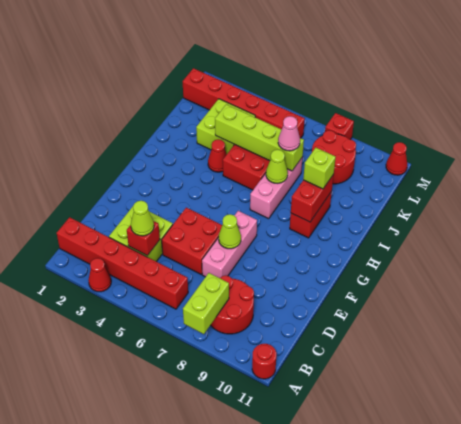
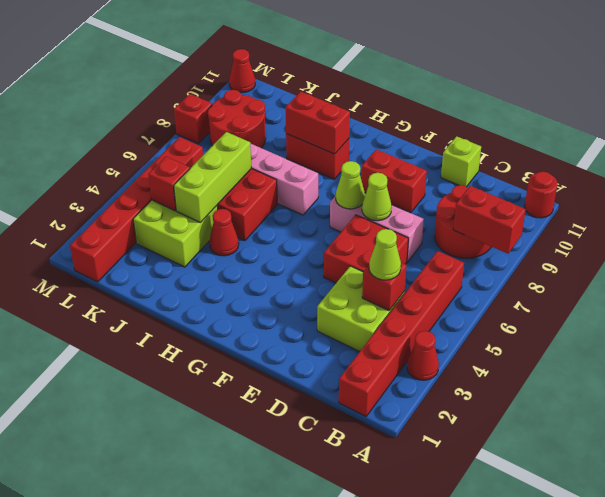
lime 1x2 brick [183,273,229,334] -> red 1x2 brick [453,186,526,254]
none -> red 1x2 brick [361,149,427,213]
lime 1x1 cone [266,150,288,183] -> lime 1x1 cone moved to [336,161,365,209]
lime 1x1 brick [303,148,336,189] -> lime 1x1 brick moved to [441,136,481,187]
lime 1x4 brick [215,104,304,171] -> lime 1x3 brick [174,132,251,223]
pink 1x1 cone [278,116,300,151] -> none
none -> red 1x1 brick [148,157,190,211]

